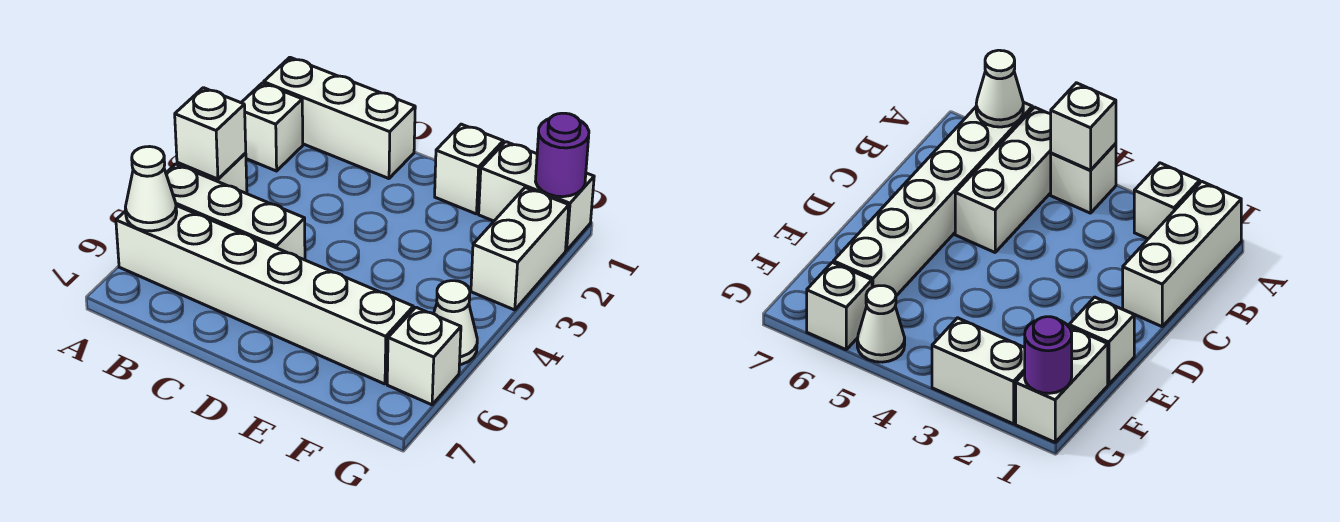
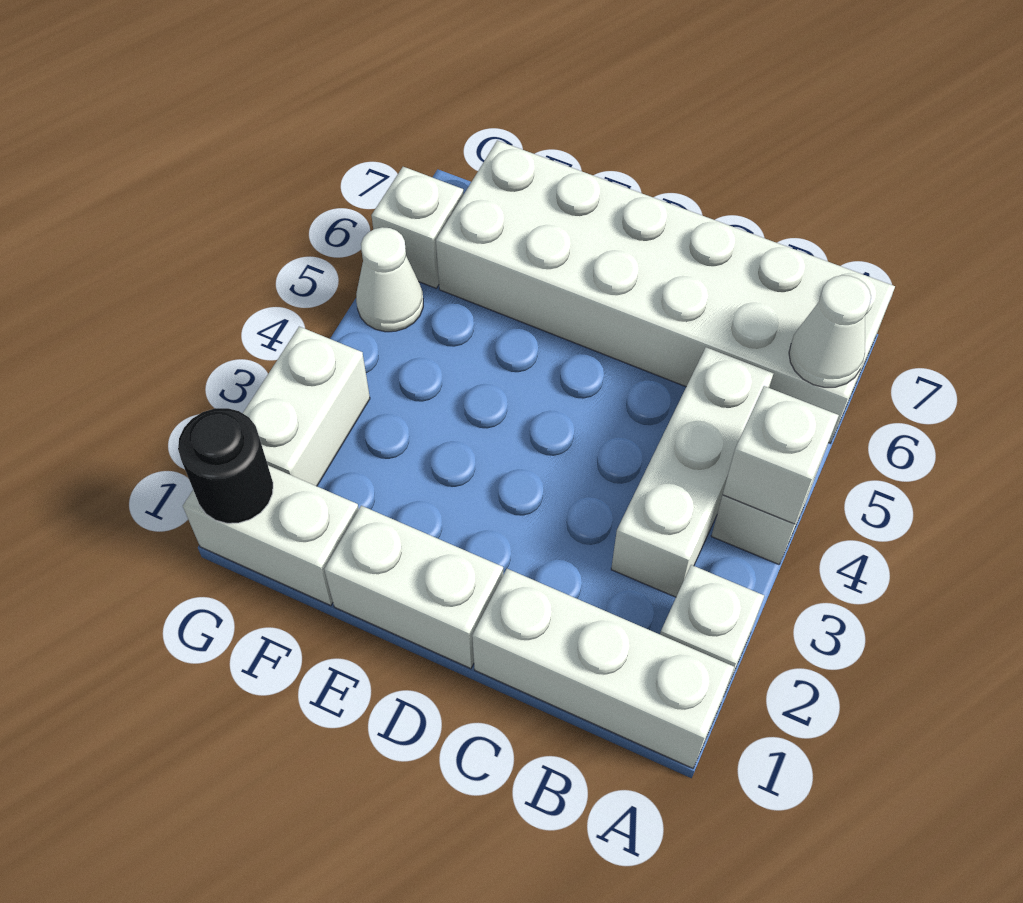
white 1x3 brick [166,164,305,260] -> white 1x3 brick turned to [611,347,773,597]
white 1x6 brick [116,206,413,384] -> white 2x6 brick [436,140,895,443]
white 1x1 brick [435,124,503,214] -> white 1x2 brick [324,506,503,669]
purple 1x1 round brick [536,113,589,197] -> black 1x1 round brick [178,408,273,523]

